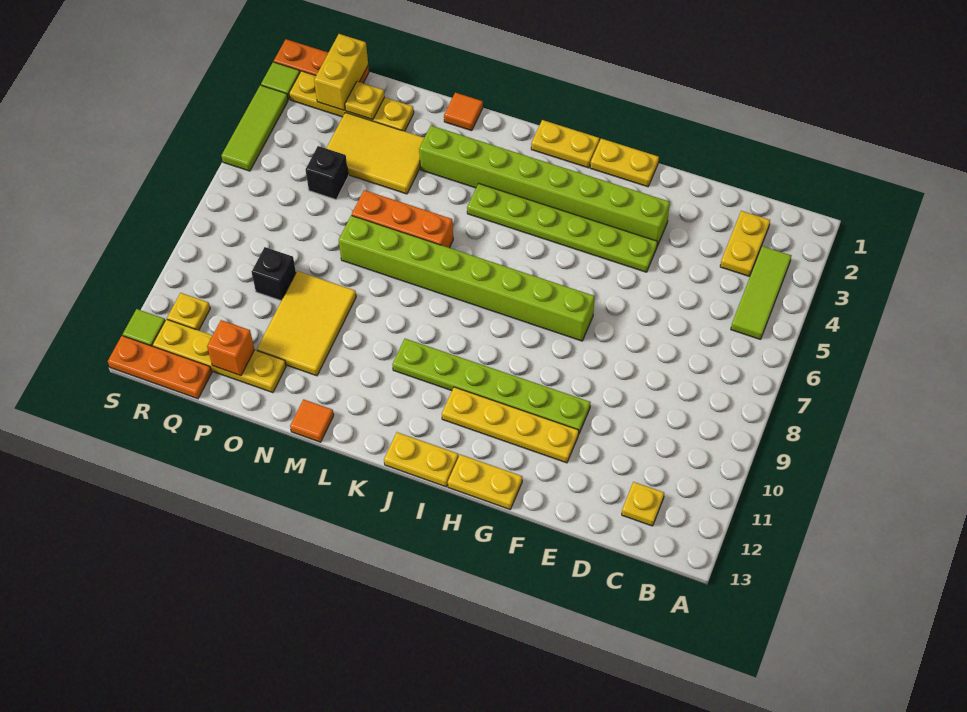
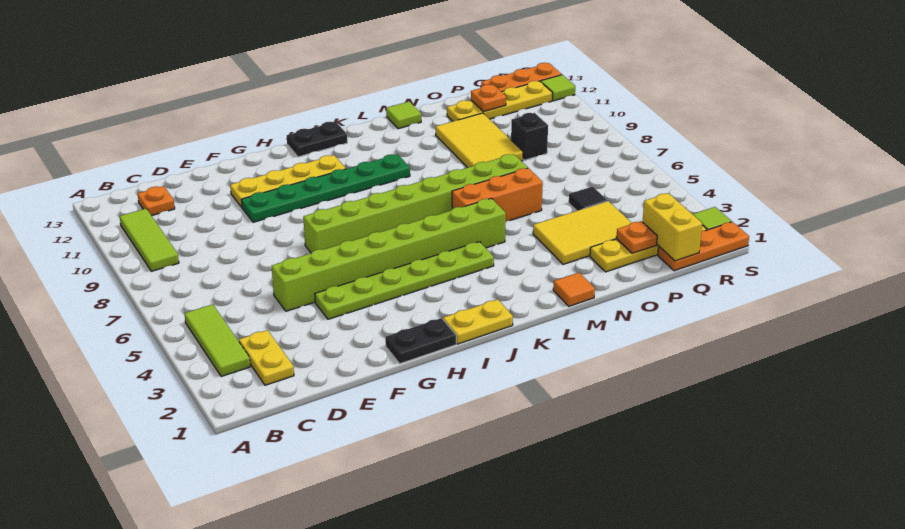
yellow 1x1 plate [622,482,664,526] -> orange 1x1 plate [138,186,175,216]
lime 1x8 brick [419,126,670,246] -> lime 1x8 brick moved to [272,198,506,311]
lime 1x6 plate [392,339,590,433] -> green 1x6 plate [241,154,410,222]
yellow 1x2 plate [590,139,659,187] -> black 1x2 plate [385,318,456,364]
yellow 1x2 plate [448,454,522,509] -> none
yellow 1x2 plate [384,432,459,487] -> black 1x2 plate [287,122,347,157]
orange 1x1 tile [290,399,334,442] -> lime 1x1 tile [386,102,421,129]
yellow 1x1 plate [345,82,385,120] -> orange 1x1 plate [616,221,657,254]
black 1x1 brick [306,146,348,199] -> black 1x1 tile [569,187,608,211]
orange 1x1 brick [207,320,255,376] -> orange 1x1 plate [471,84,506,112]
yellow 1x1 plate [167,293,210,330] -> none
lime 1x3 tile [221,85,288,171] -> lime 1x3 tile moved to [120,209,179,271]

